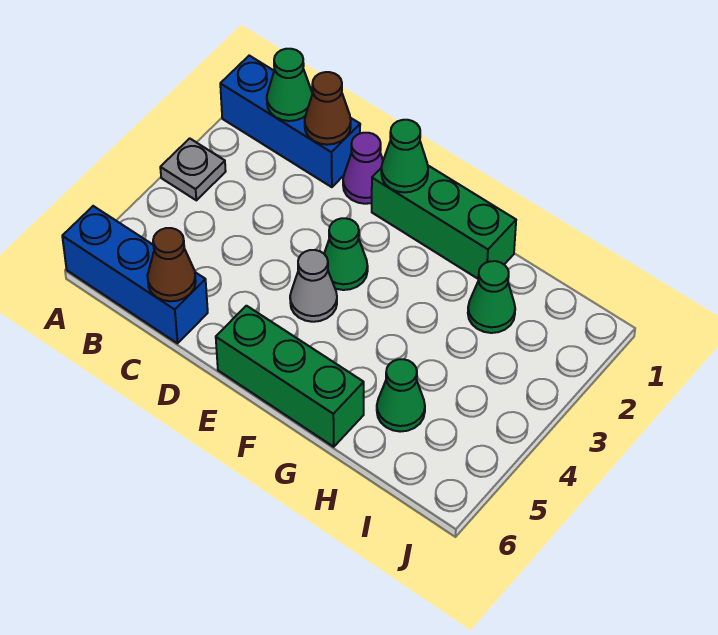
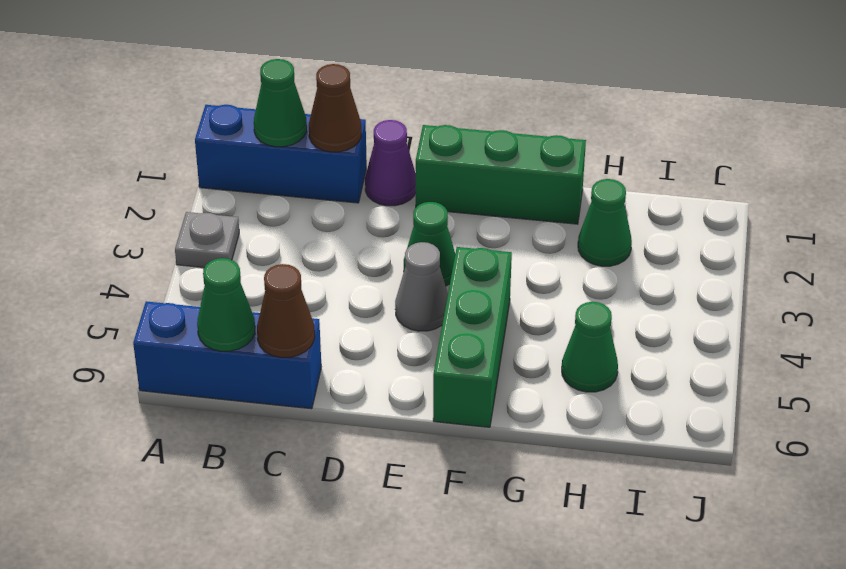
green 1x1 cone [381,120,428,192] -> green 1x1 cone moved to [197,258,255,351]
green 1x3 brick [216,306,364,447] -> green 1x3 brick turned to [433,247,512,427]

